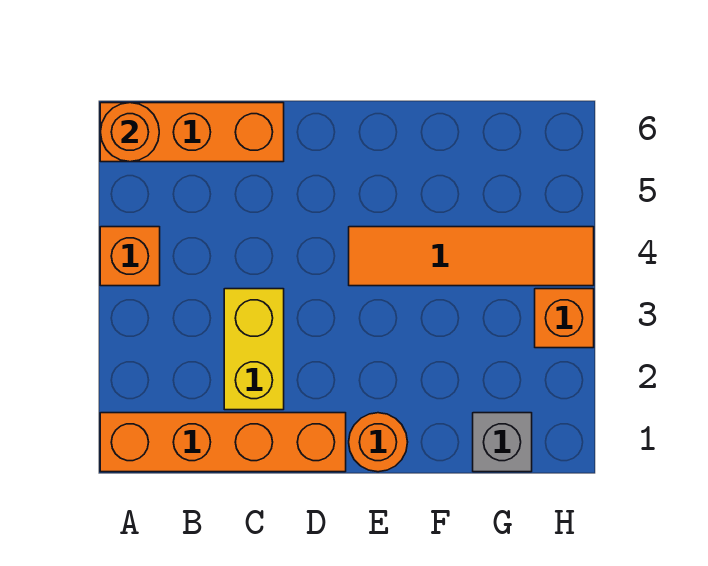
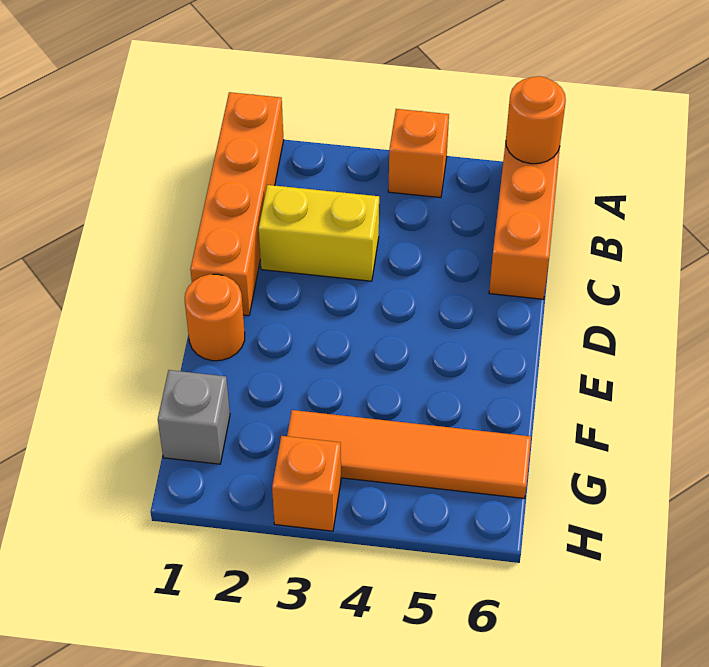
orange 1x4 tile [349,227,594,286] -> orange 1x4 tile turned to [287,410,531,498]

